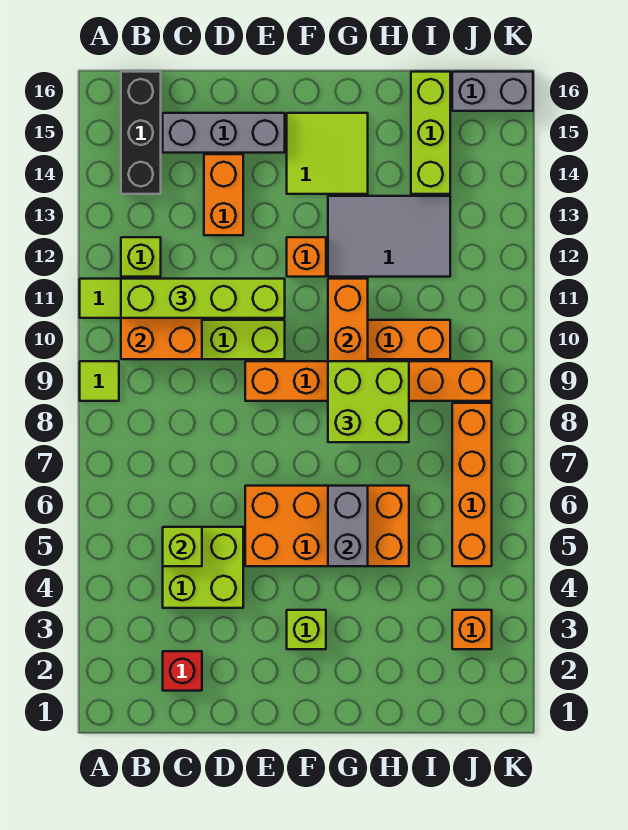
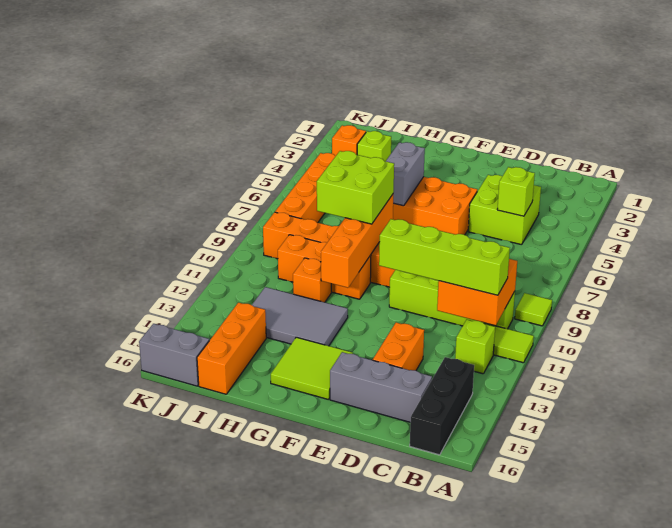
red 1x1 brick [163,651,202,691] -> none
lime 1x1 brick [287,610,326,649] -> lime 1x1 brick moved to [357,131,391,161]
orange 1x1 brick [287,237,326,277] -> orange 1x1 brick moved to [293,258,331,302]
lime 1x3 brick [411,72,450,194] -> orange 1x3 brick [197,303,266,394]

